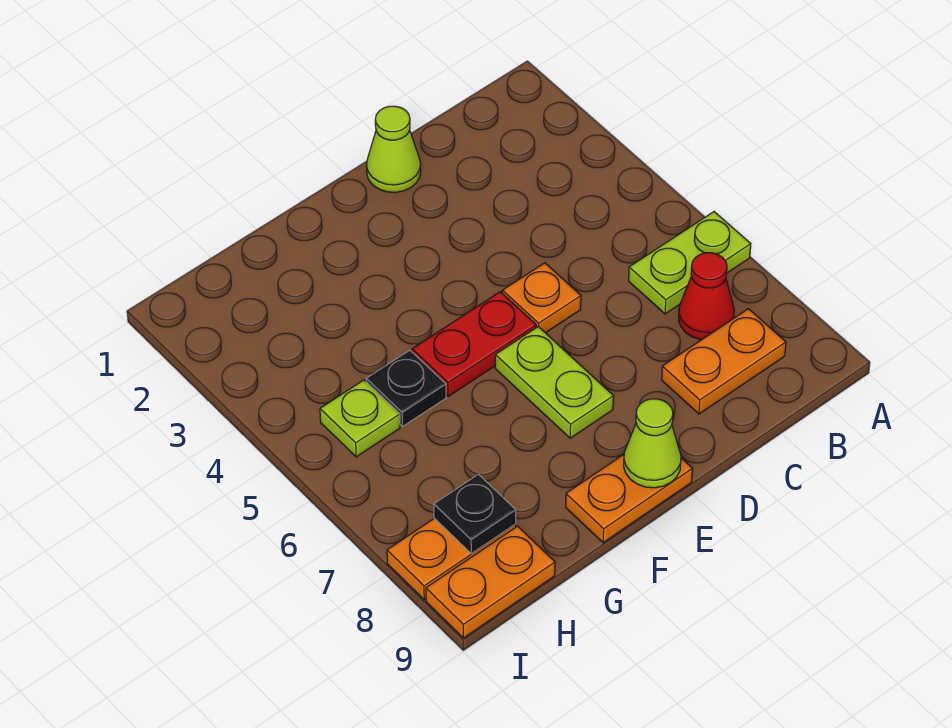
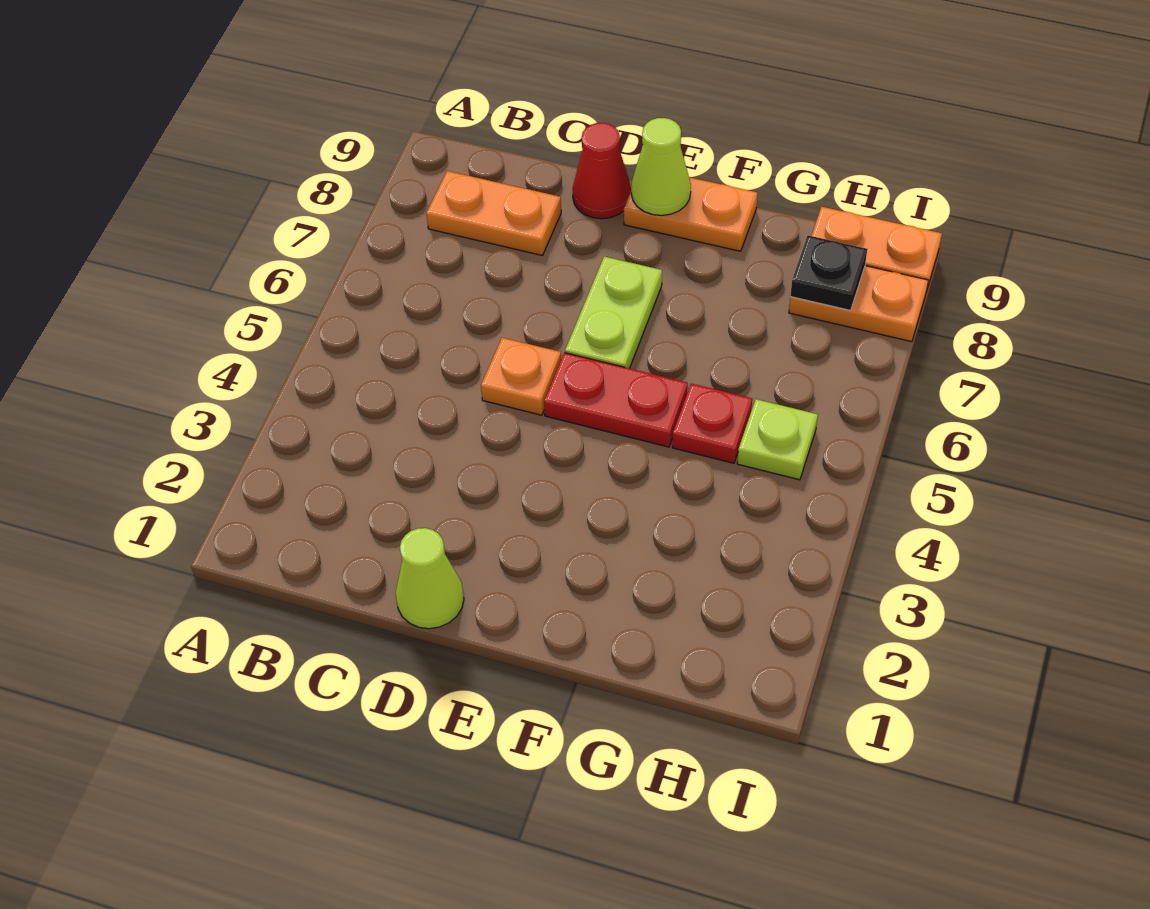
lime 1x2 plate [629,212,751,314] -> none
red 1x1 cone [679,253,734,340] -> red 1x1 cone moved to [573,123,631,219]
black 1x1 plate [366,350,446,426] -> red 1x1 plate [672,384,752,463]

